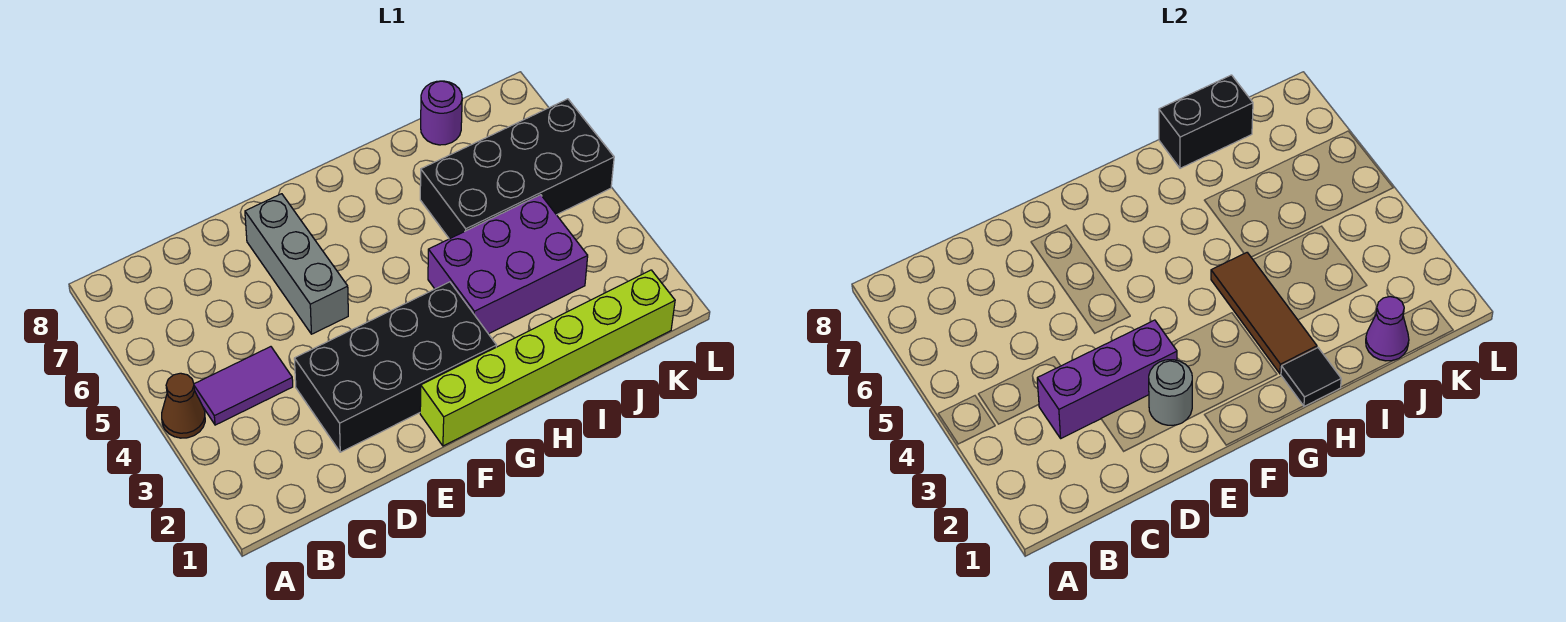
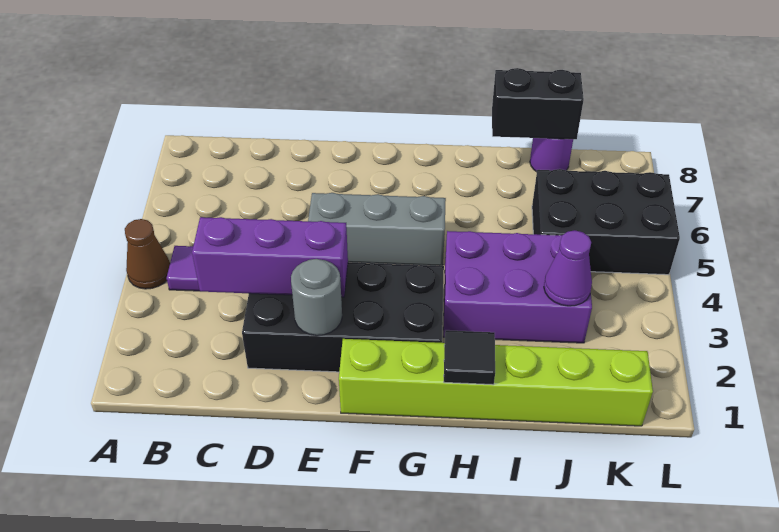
grey 1x3 brick [245,194,348,334] -> grey 1x3 brick turned to [308,193,446,266]
brown 1x3 tile [1211,253,1317,374] -> none
black 2x4 brick [420,99,614,239] -> black 2x3 brick [532,169,680,275]
purple 1x1 cone [1366,297,1409,361] -> purple 1x1 cone moved to [544,230,592,306]

